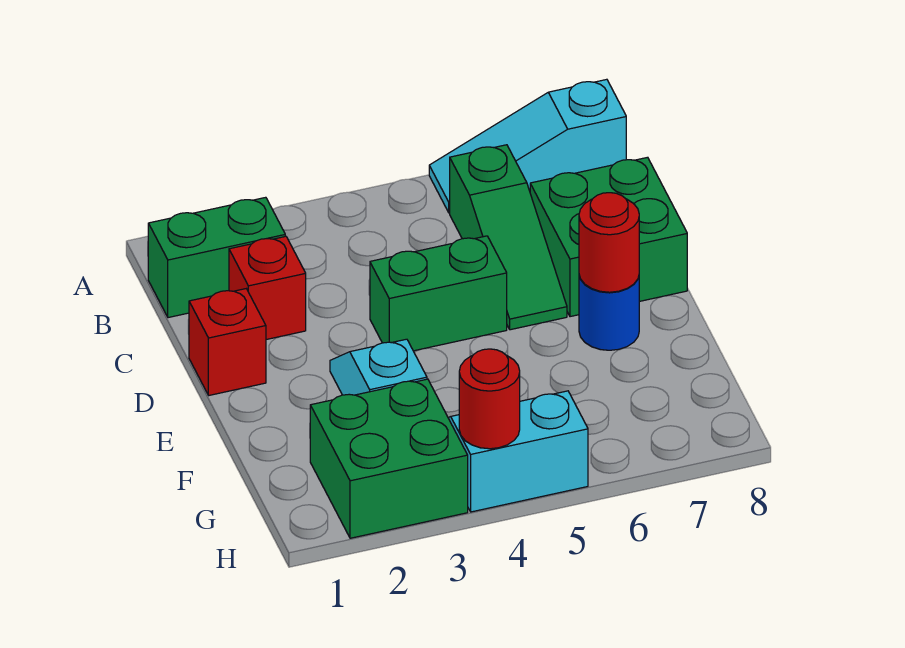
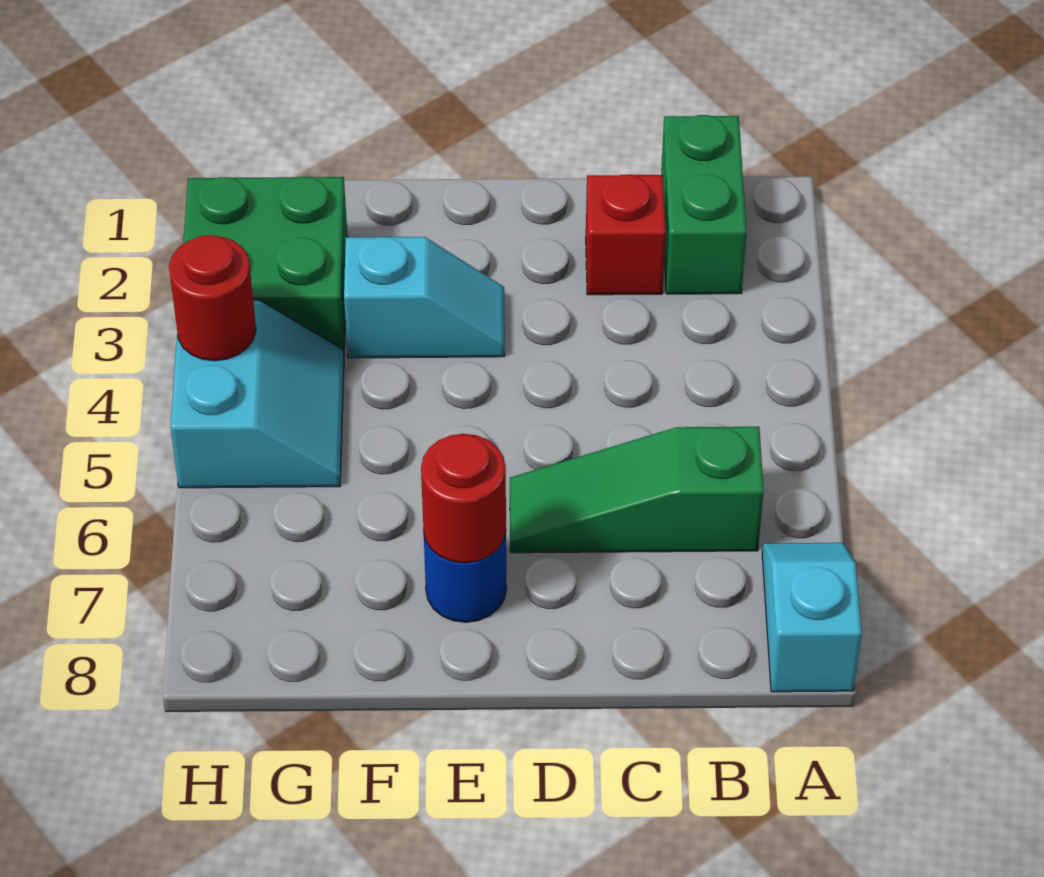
cyan 1x3 slope [429,79,626,213] -> cyan 1x2 slope [762,543,862,692]
green 2x2 brick [530,157,687,317] -> none
red 1x1 brick [189,289,266,395] -> none
green 1x2 brick [370,236,507,351] -> none

